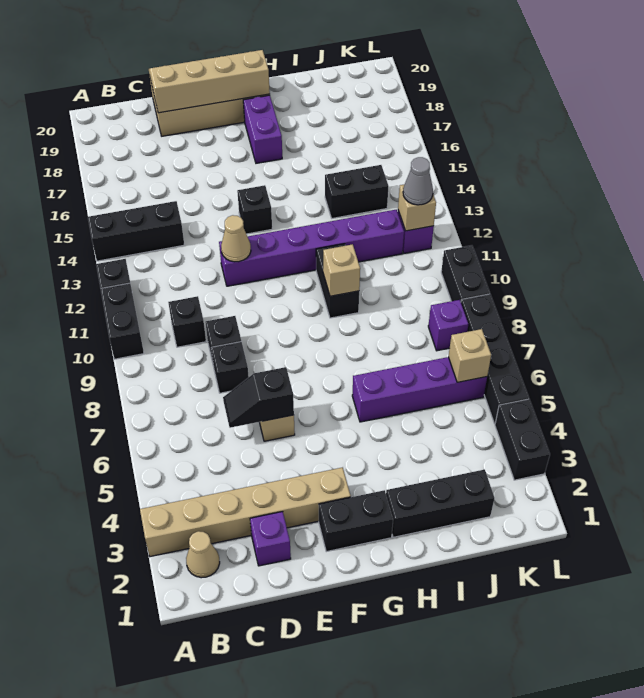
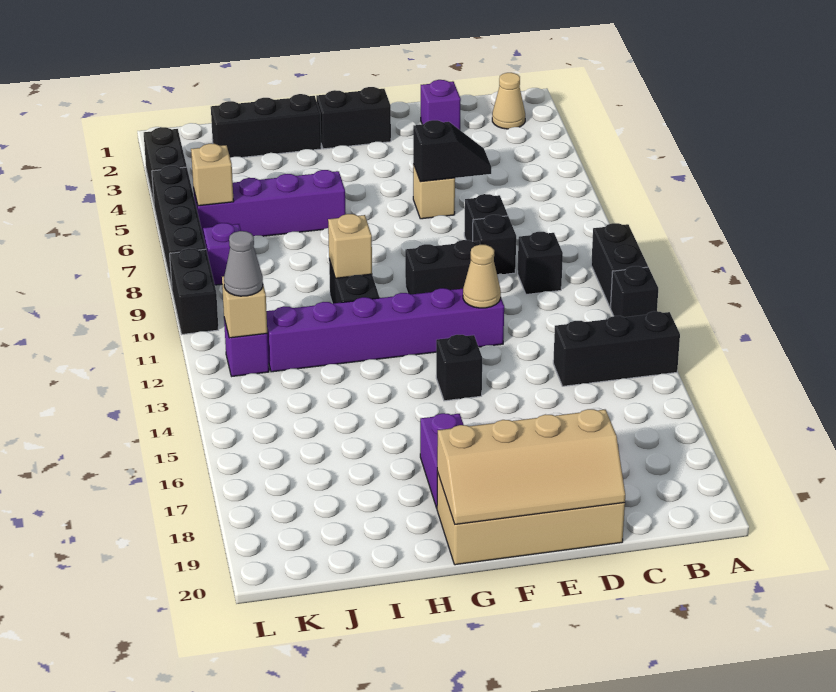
tan 1x6 brick [140,467,351,557] -> none
black 1x2 brick [325,165,389,218] -> black 1x2 brick moved to [405,240,481,294]

